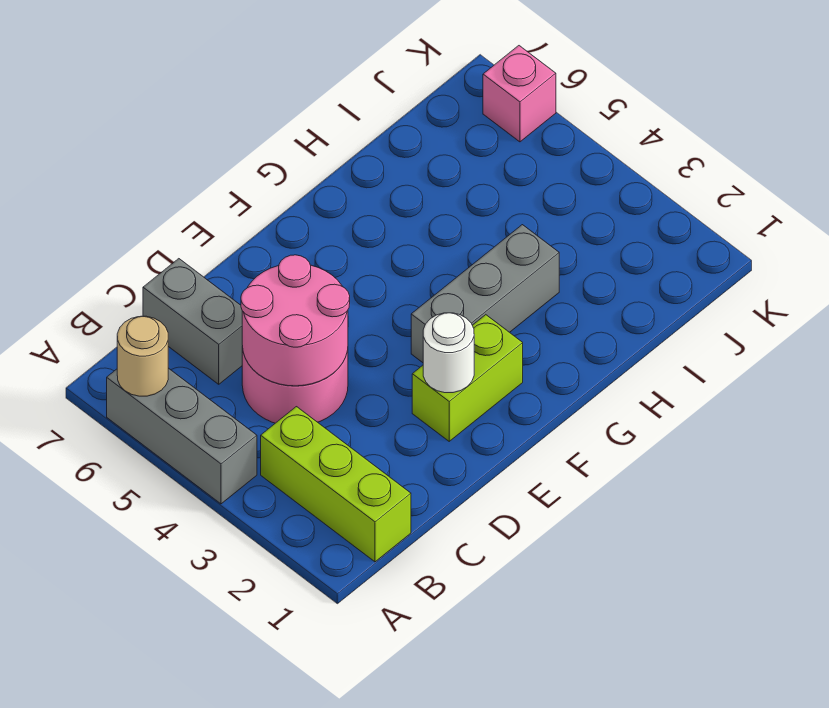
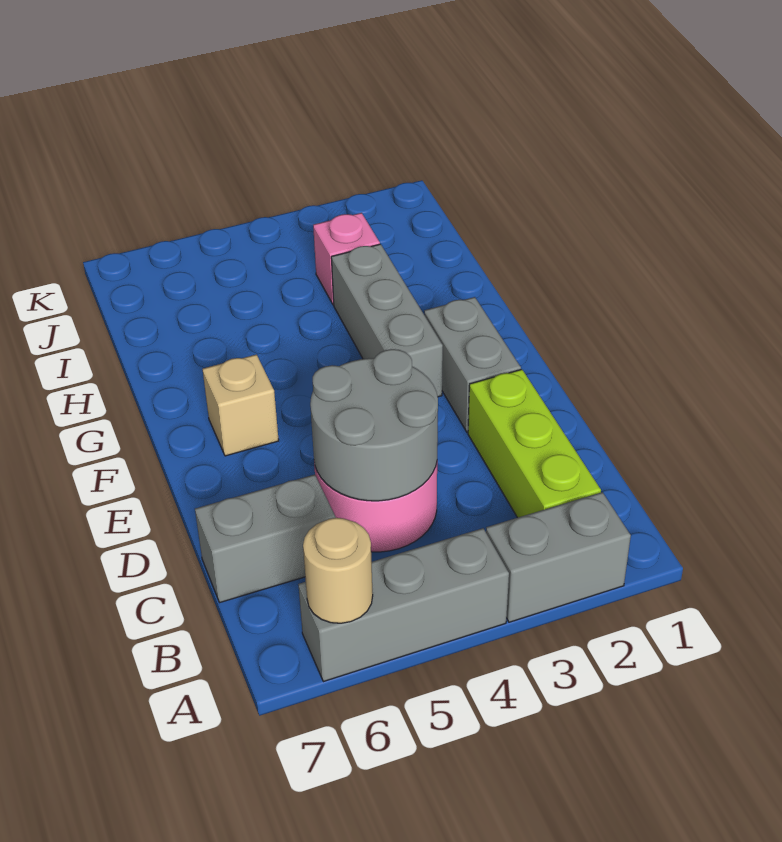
none -> grey 1x2 brick [486,492,631,622]
lime 1x3 brick [261,407,411,562] -> lime 1x3 brick turned to [468,369,601,518]
pink 2x2 round brick [241,255,350,386] -> grey 2x2 round brick [310,349,438,501]
lime 1x2 brick [412,315,523,441] -> grey 1x2 brick [424,297,521,433]
white 1x1 round brick [423,313,474,393] -> none
none -> tan 1x1 brick [203,355,279,456]
pink 1x1 brick [483,46,556,142] -> pink 1x1 brick moved to [313,213,380,305]

